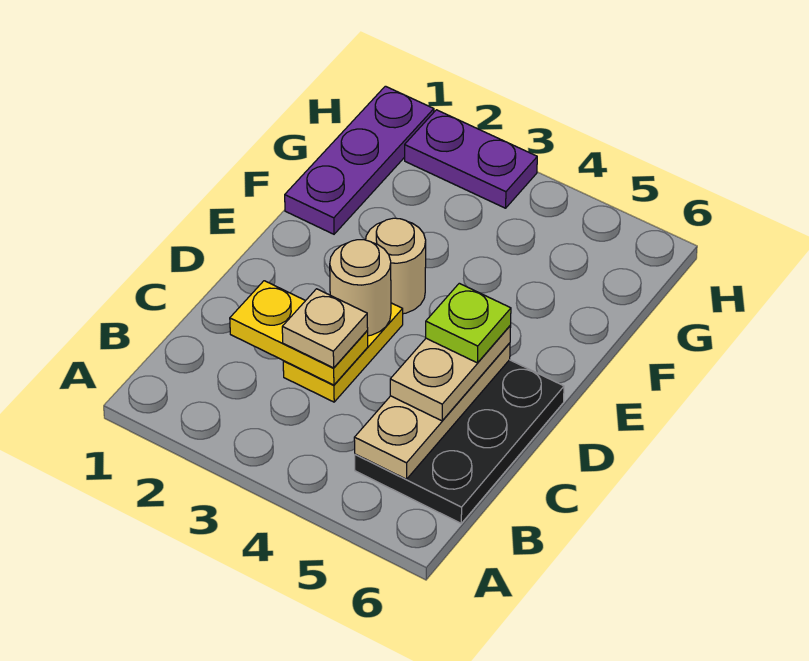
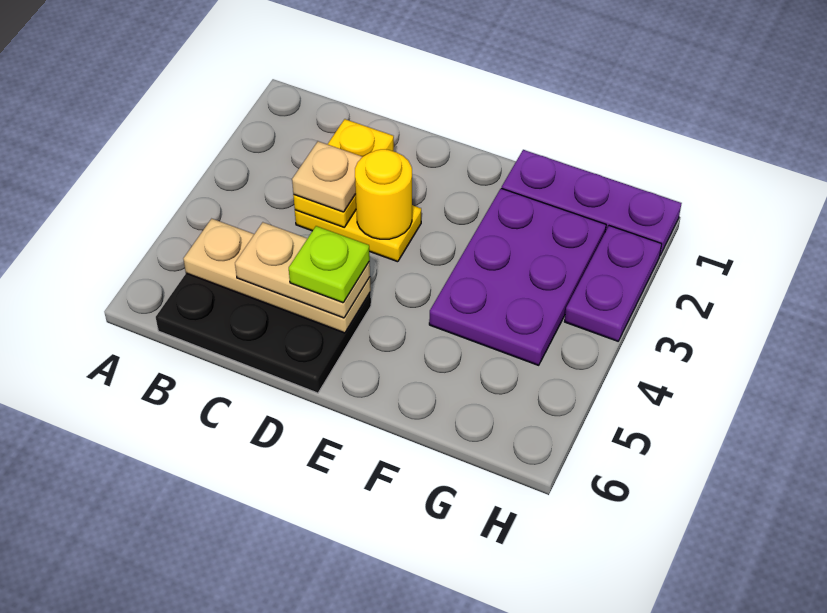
tan 1x1 round brick [330,240,391,336] -> yellow 1x1 round brick [355,149,412,239]
tan 1x1 round brick [366,218,426,314] -> none
none -> purple 2x3 plate [429,188,606,365]

